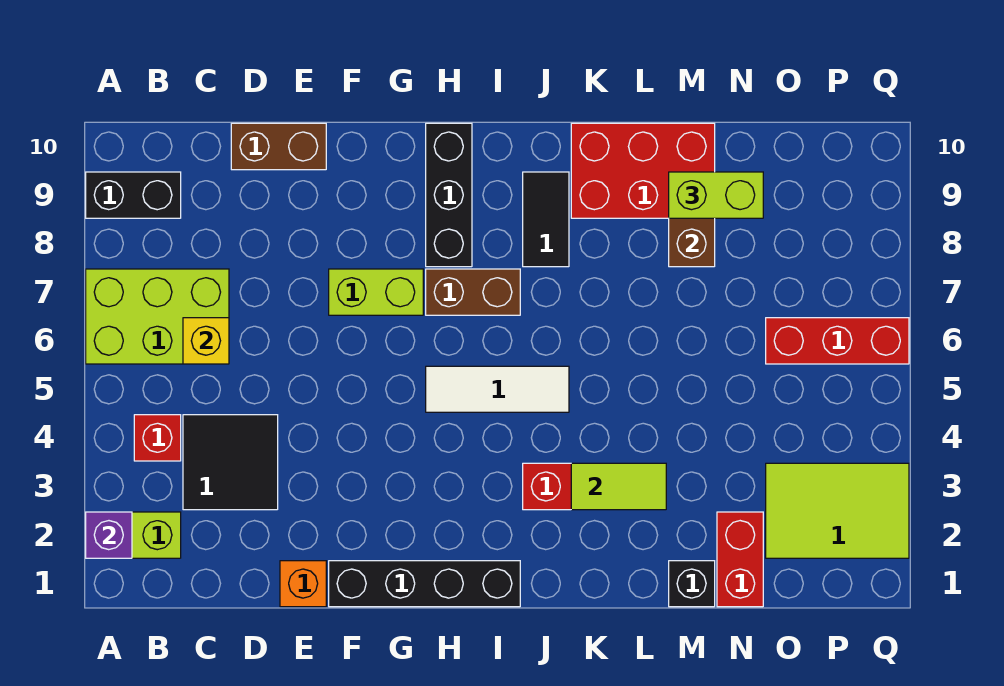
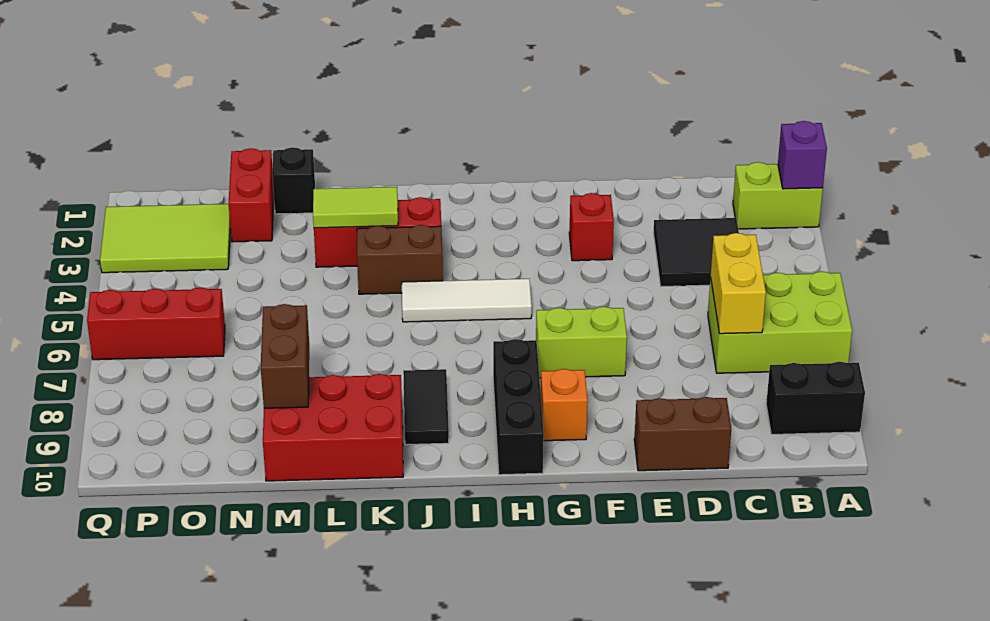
red 1x1 brick [134,415,181,461] -> red 1x1 brick moved to [569,193,614,261]
yellow 1x1 brick [183,318,229,364] -> yellow 1x2 brick [711,233,766,334]
orange 1x1 brick [280,561,326,607] -> orange 1x1 brick moved to [541,369,588,441]
black 1x4 brick [329,561,520,607] -> none
brown 1x2 brick [426,269,520,315] -> brown 1x2 brick moved to [357,225,443,294]
lime 1x2 brick [669,172,763,218] -> none

